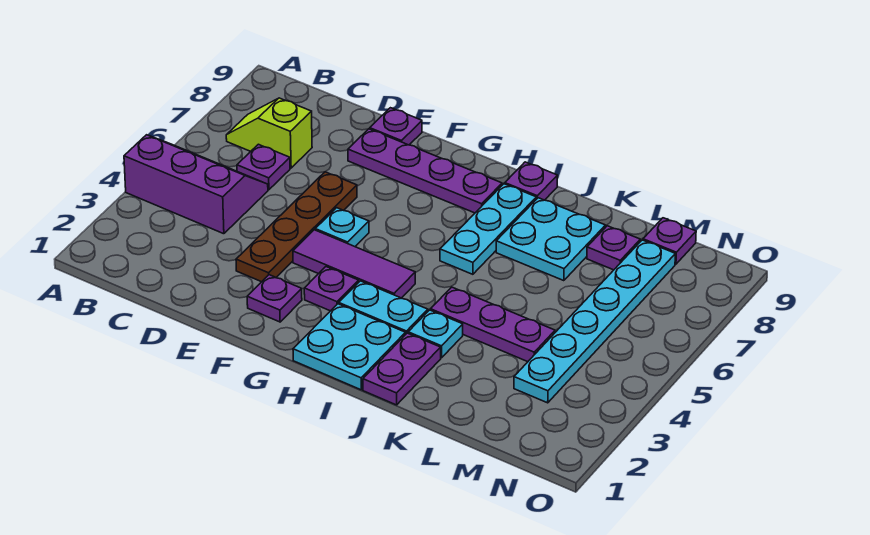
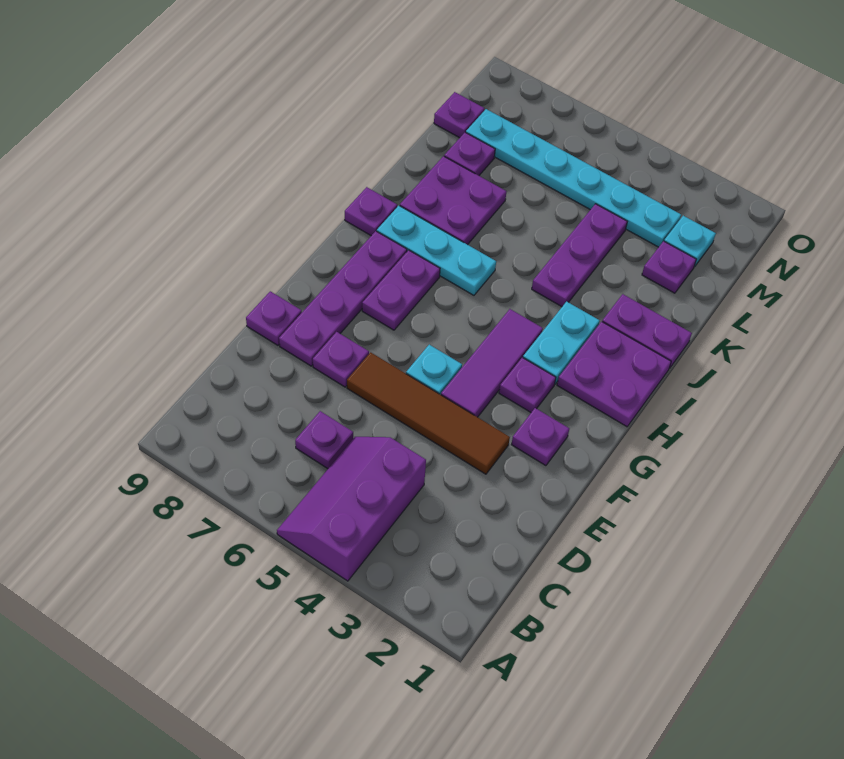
lime 1x2 slope [226,98,312,168] -> none
brown 1x4 plate [236,172,357,282] -> brown 1x4 tile [347,352,510,474]
none -> purple 1x1 plate [313,332,369,387]
none -> purple 1x2 plate [362,250,440,330]
cyan 2x2 plate [293,304,406,390] -> purple 2x2 plate [557,322,671,427]
cyan 1x1 plate [408,310,463,358] -> cyan 1x1 plate moved to [664,216,716,267]
cyan 2x2 plate [496,198,606,281] -> purple 2x2 plate [400,156,506,245]
none -> purple 1x1 plate [642,241,696,293]

